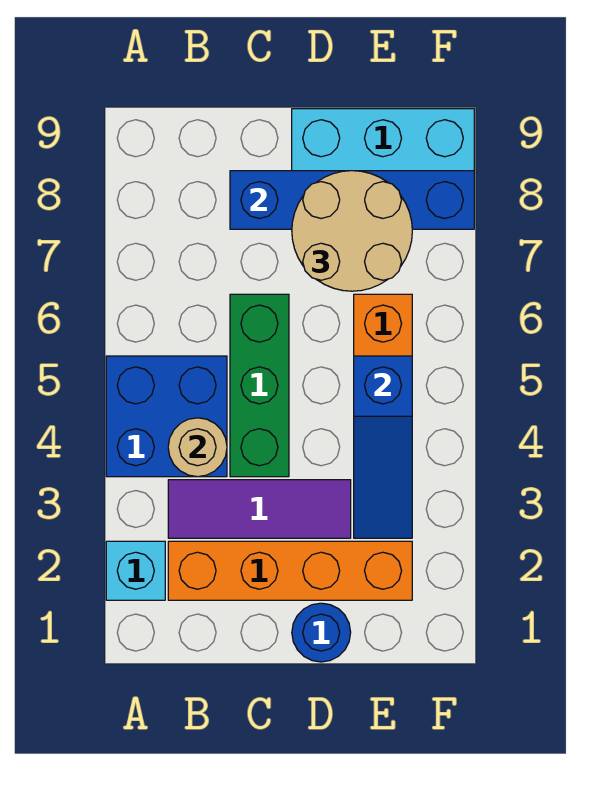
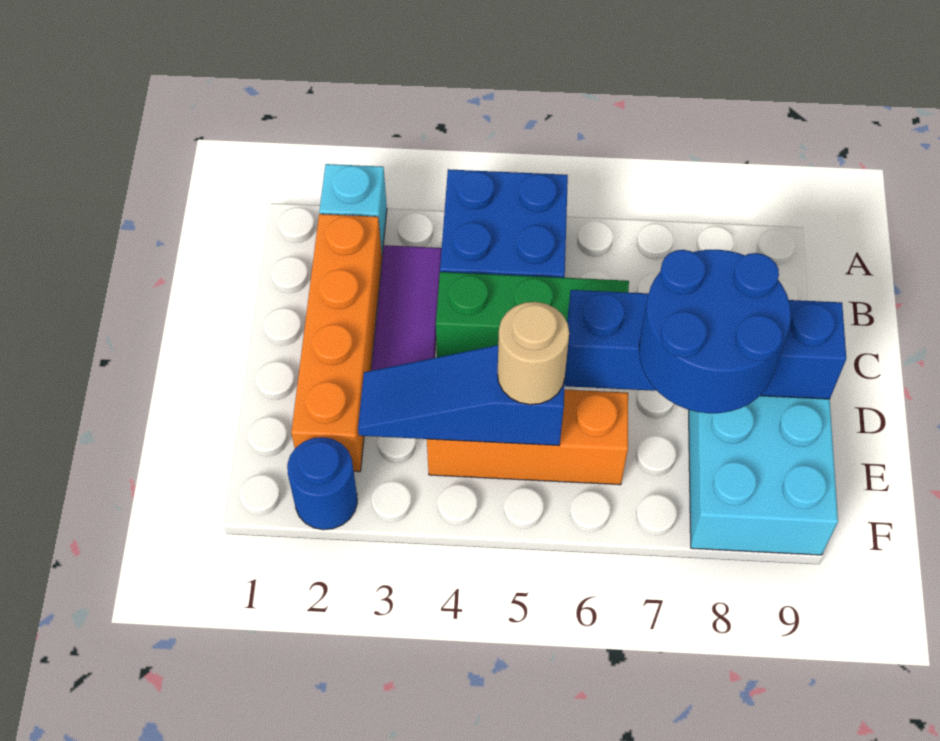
tan 1x1 round brick [168,418,227,477] -> tan 1x1 round brick moved to [498,302,569,405]
blue 1x4 brick [230,171,474,229] -> blue 1x4 brick turned to [565,290,846,399]
blue 1x1 round brick [292,603,351,662] -> blue 1x1 round brick moved to [287,437,357,530]
tan 2x2 round brick [292,171,412,291] -> blue 2x2 round brick [639,250,791,413]

